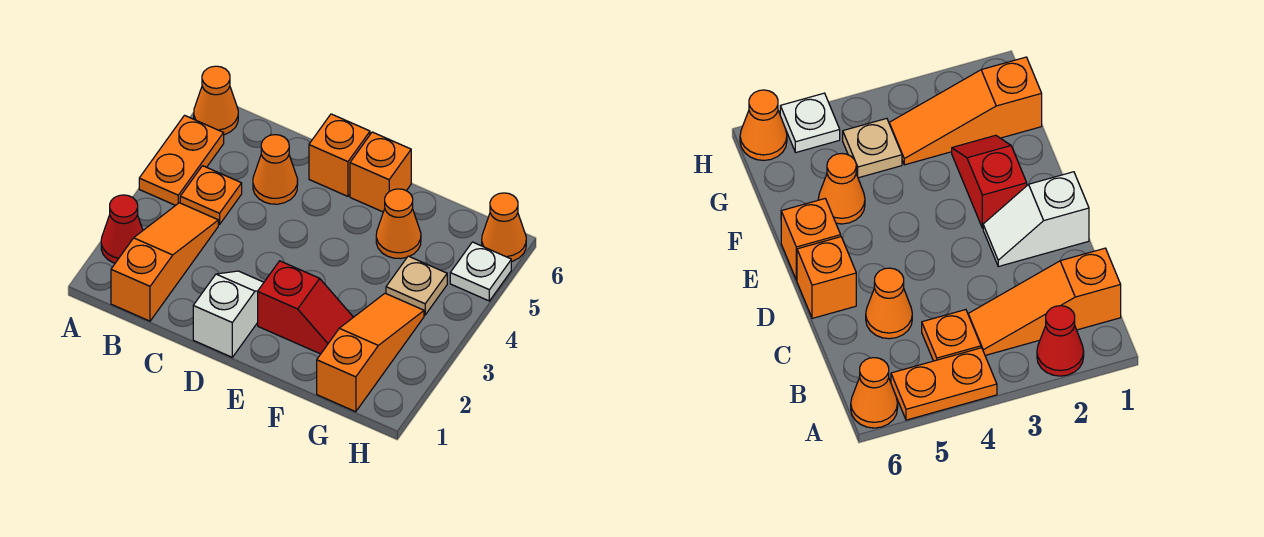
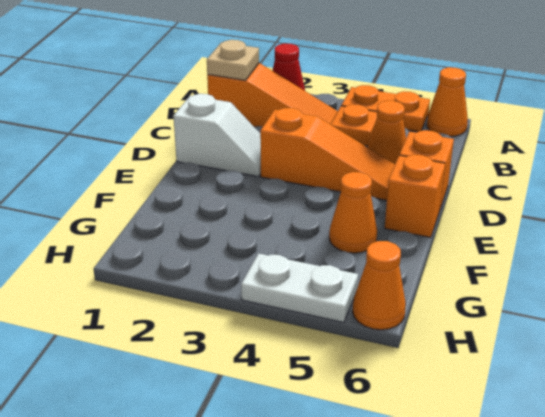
red 1x2 slope [258,261,353,354] -> none
orange 1x3 slope [317,293,424,412] -> orange 1x3 slope moved to [260,108,395,200]
tan 1x1 plate [386,256,447,315] -> tan 1x1 plate moved to [207,40,259,80]
white 1x1 plate [450,242,511,301] -> white 1x2 plate [241,253,358,323]

